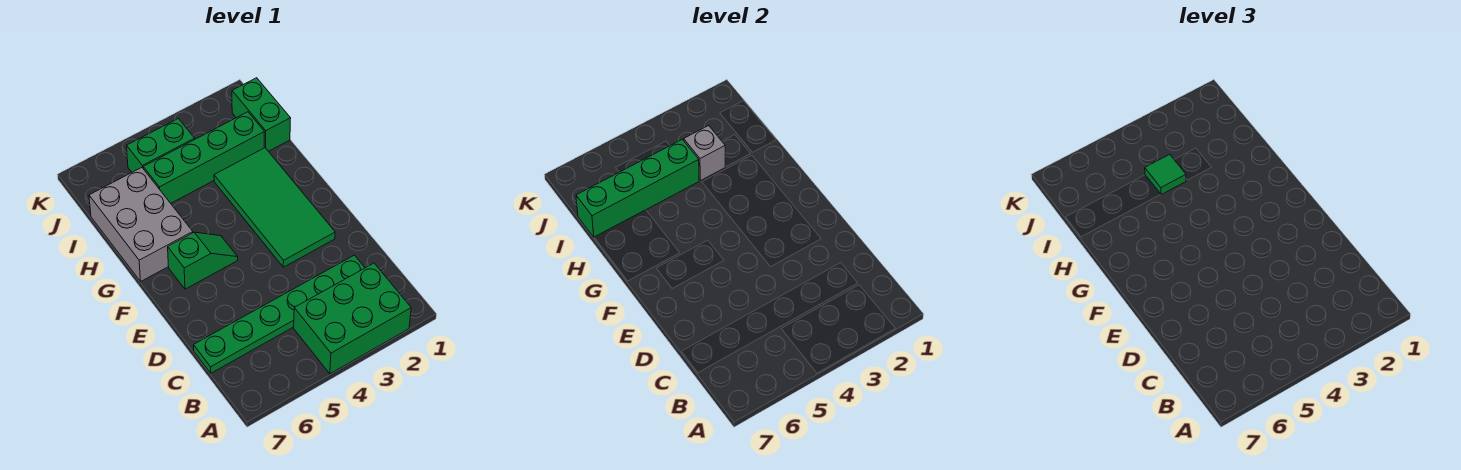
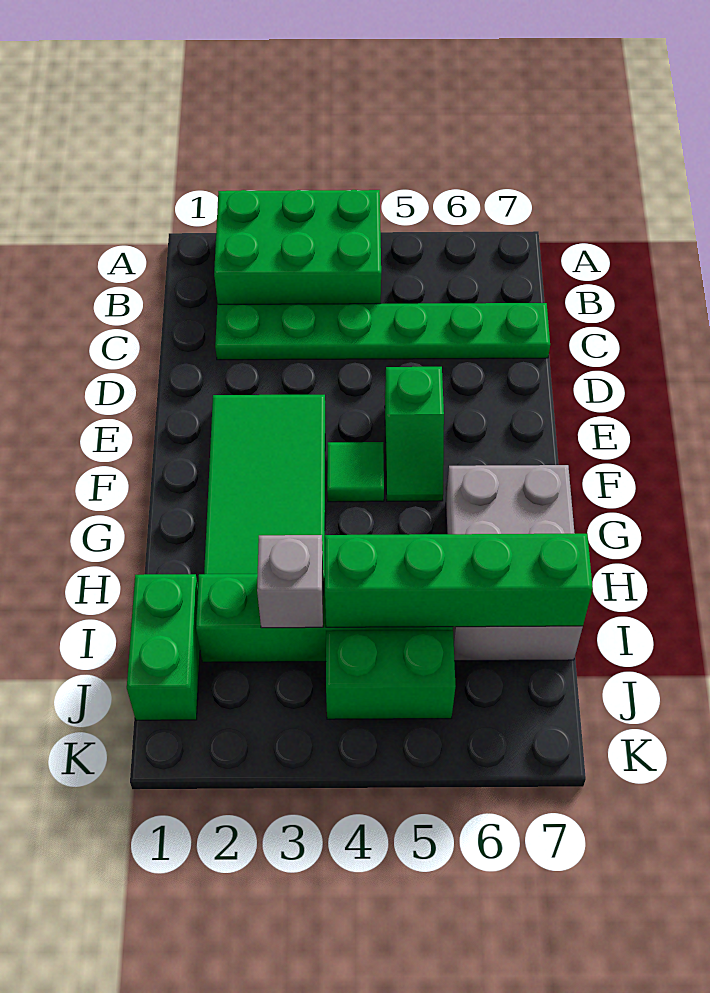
green 1x2 slope [168,232,238,289] -> green 1x2 slope turned to [385,367,444,501]
green 1x1 tile [1145,154,1186,195] -> green 1x1 tile moved to [327,442,384,502]

